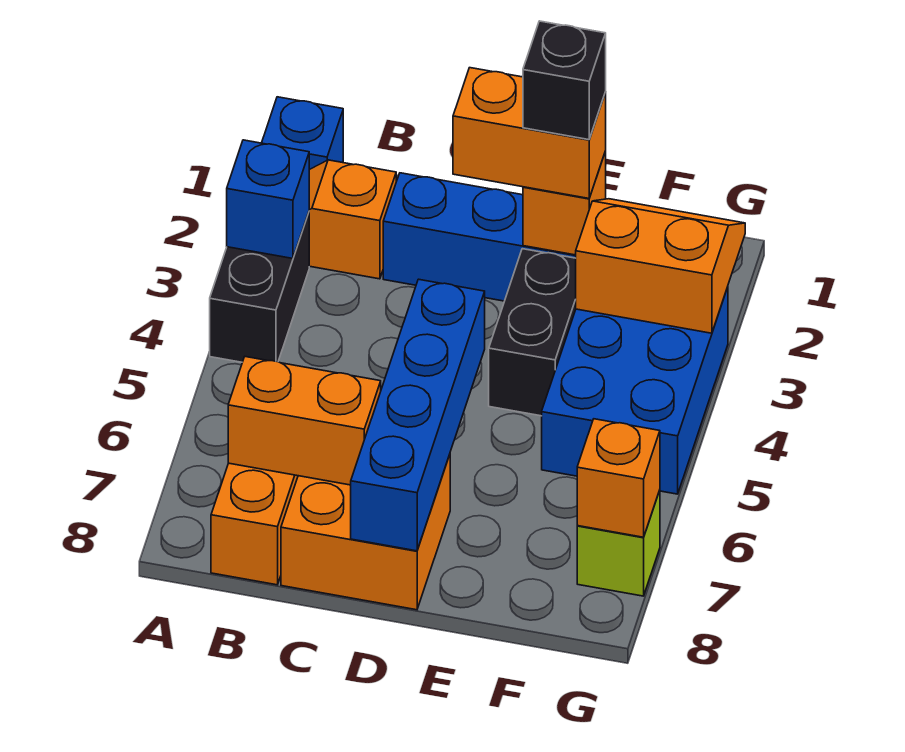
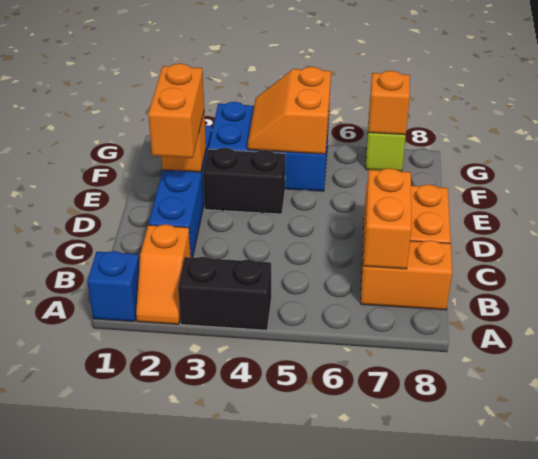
blue 1x1 brick [227,140,309,259] -> none
blue 1x4 brick [351,279,485,551] -> none
black 1x1 brick [523,21,606,140] -> none
orange 2x2 slope [576,199,745,333] -> orange 2x2 slope moved to [248,67,331,154]

